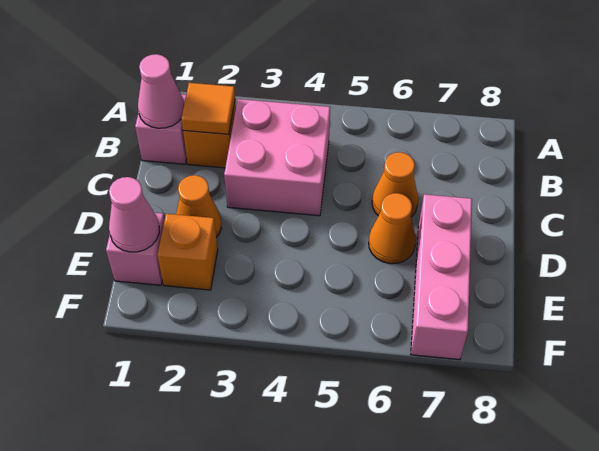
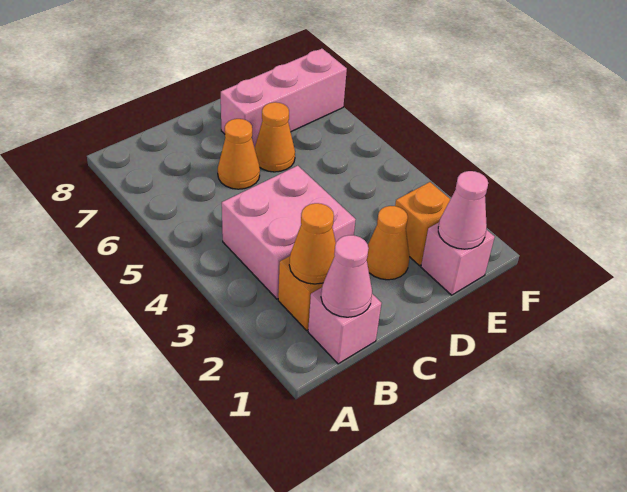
orange 1x1 tile [181,83,235,134] -> orange 1x1 cone [289,203,336,284]

